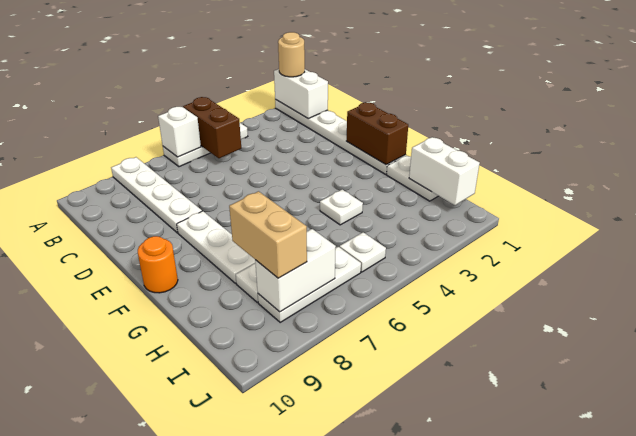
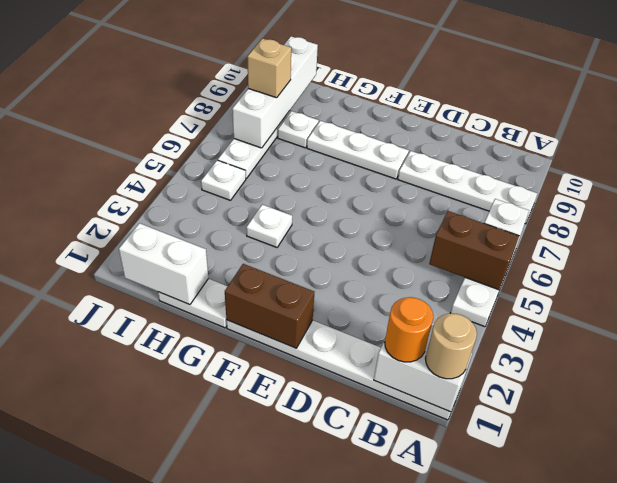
orange 1x1 round brick [138,236,178,293] -> orange 1x1 round brick moved to [385,297,433,362]
tan 1x2 brick [229,191,307,278] -> tan 1x1 brick [247,39,291,98]
white 1x2 brick [255,229,336,312] -> white 1x4 brick [232,36,318,148]

